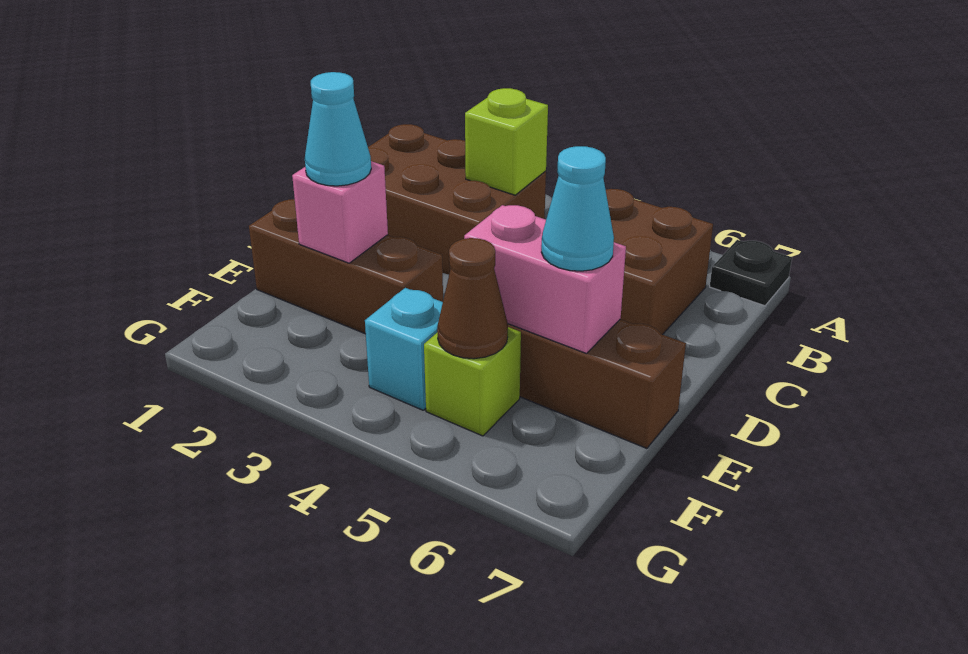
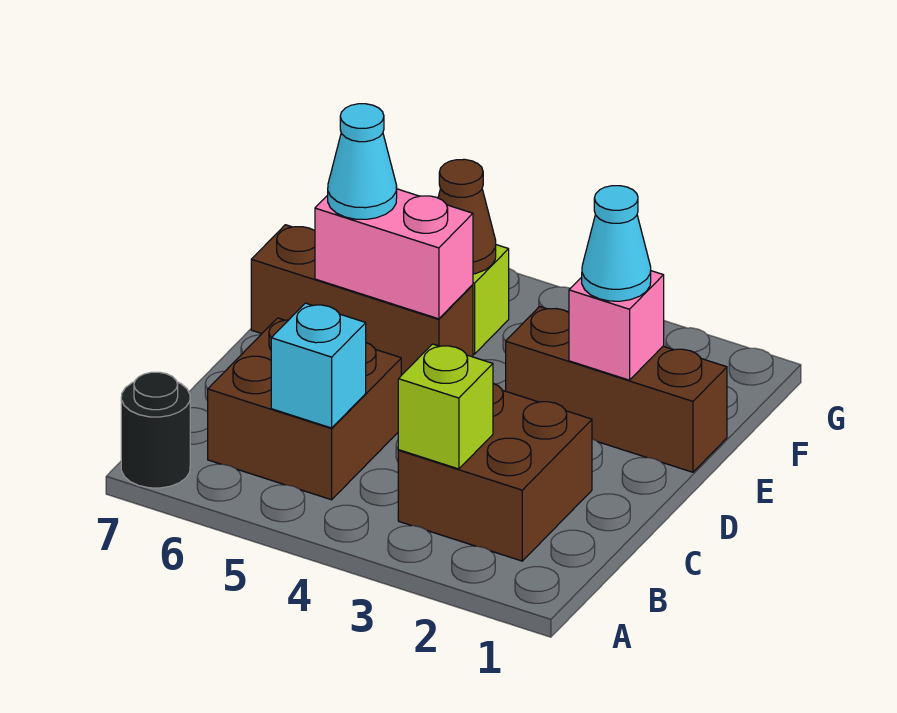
black 1x1 plate [710,240,792,306] -> black 1x1 round brick [121,372,190,488]
brown 2x3 brick [368,124,546,275] -> brown 2x2 brick [398,383,592,561]
cyan 1x1 brick [365,288,443,410] -> cyan 1x1 brick moved to [271,303,366,428]

